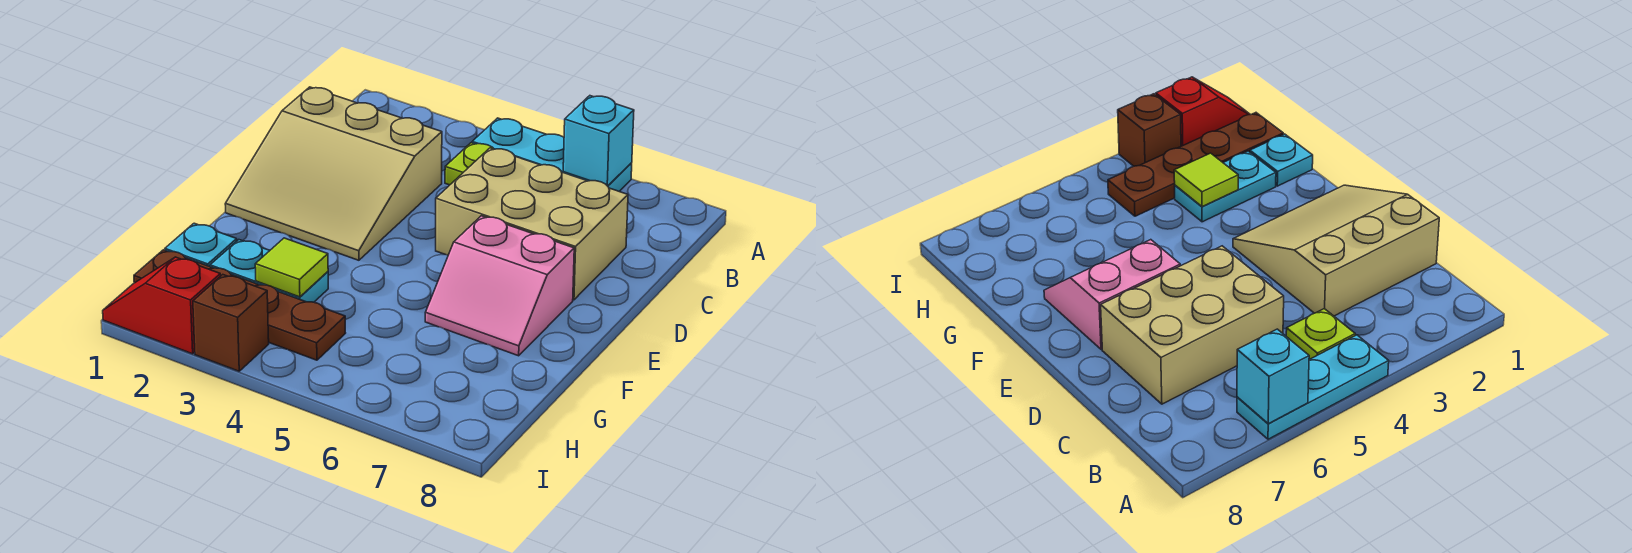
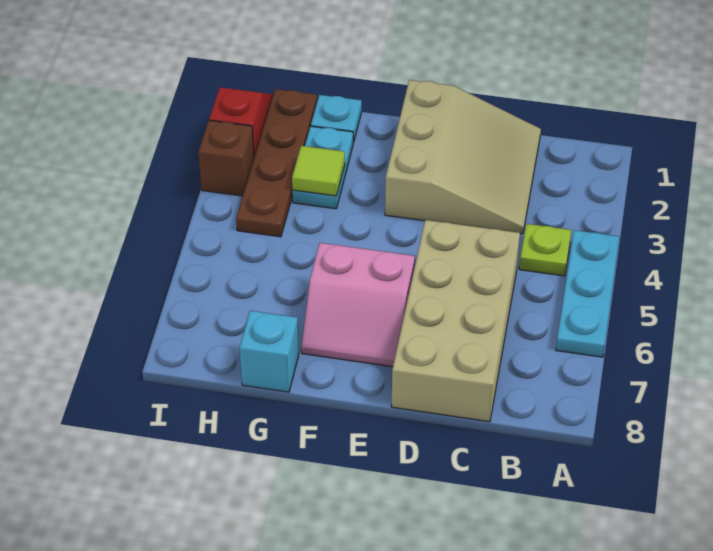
cyan 1x1 brick [563,96,634,186] -> cyan 1x1 brick moved to [239,311,299,392]
tan 3x3 slope [225,87,442,260] -> tan 3x3 slope turned to [385,80,541,234]
tan 2x3 brick [436,148,628,300] -> tan 2x4 brick [391,220,520,422]
pink 2x2 slope [425,216,574,356] -> pink 2x2 slope turned to [301,243,415,367]

